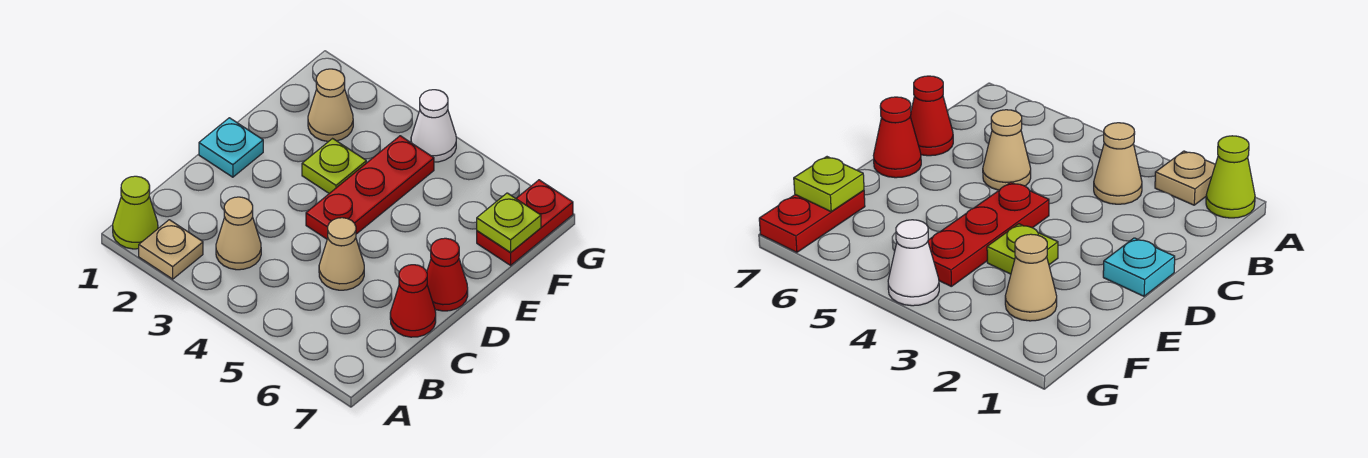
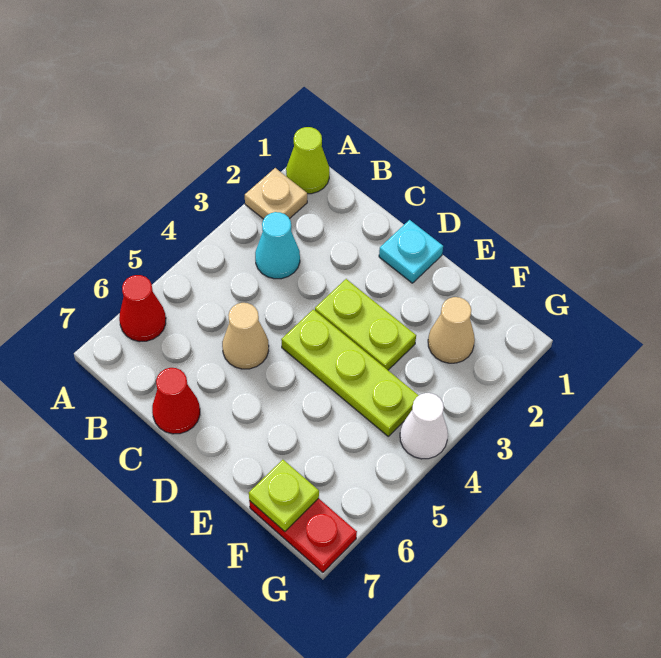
tan 1x1 cone [216,197,261,270] -> cyan 1x1 cone [255,212,300,279]
red 1x3 plate [306,136,434,239] -> lime 1x3 plate [281,309,419,436]
red 1x1 cone [427,238,468,311] -> red 1x1 cone moved to [119,275,166,342]
lime 1x1 plate [302,139,366,193] -> lime 1x2 plate [315,279,416,370]

